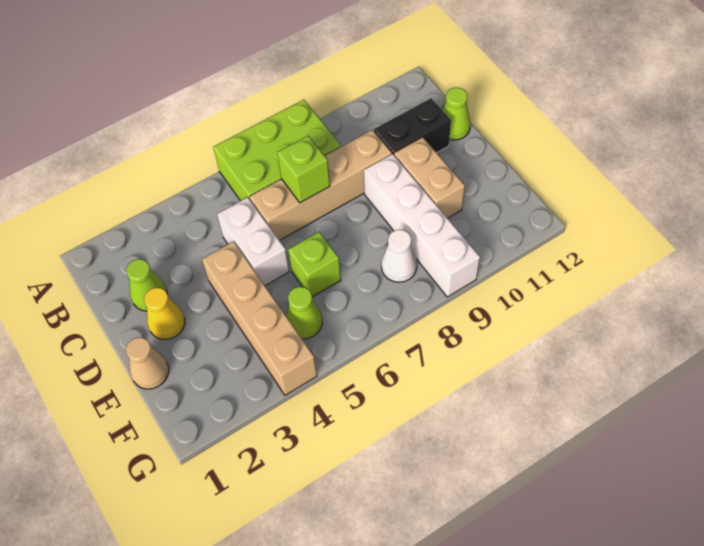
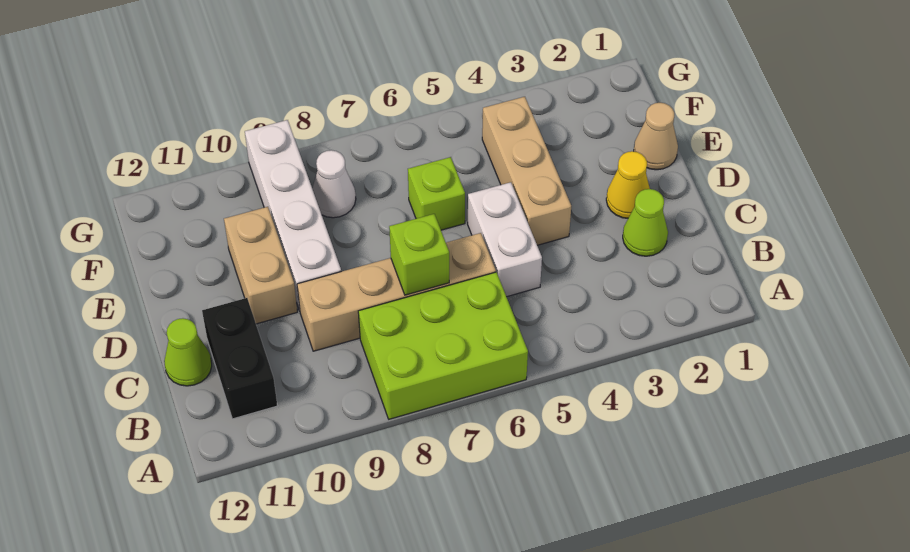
black 1x2 brick [374,98,451,155] -> black 1x2 brick turned to [202,298,277,419]
tan 1x4 brick [202,242,317,395] -> tan 1x3 brick [482,97,571,245]
lime 1x1 cone [286,287,322,339] -> none

